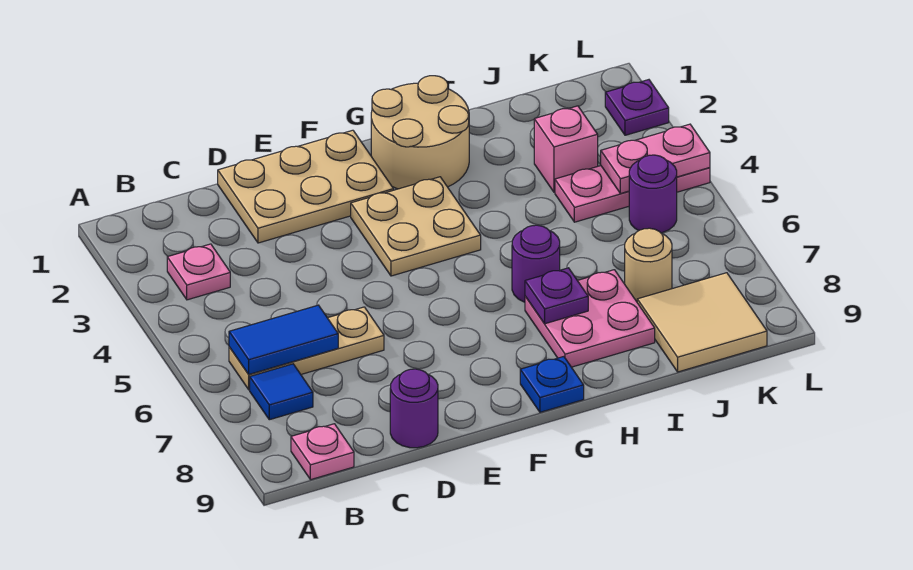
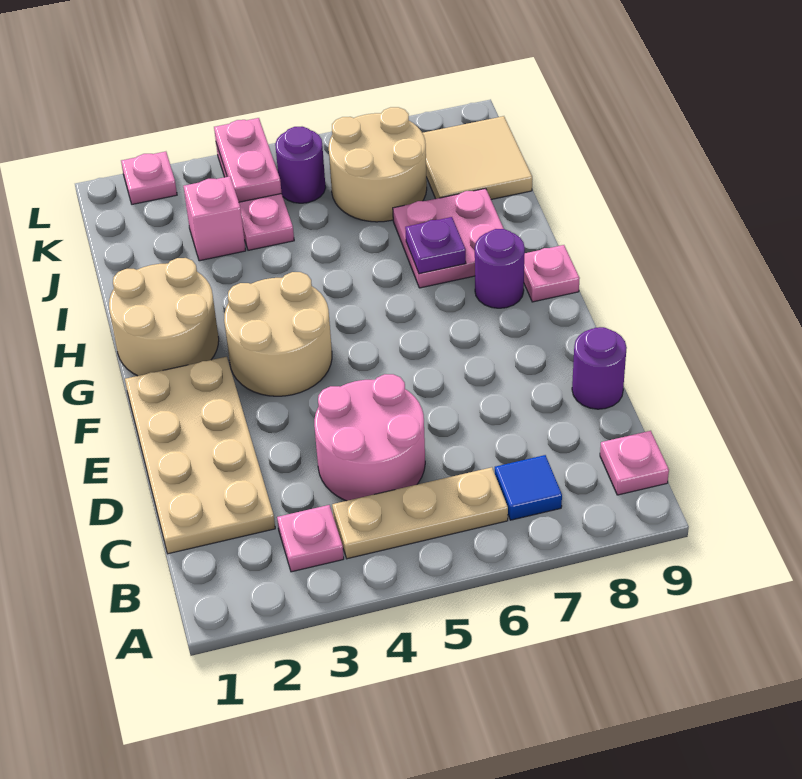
tan 1x3 plate [229,307,384,390] -> tan 1x3 plate turned to [332,467,508,559]
blue 1x2 tile [229,305,338,374] -> none
none -> pink 2x2 round brick [314,374,425,501]
tan 2x3 plate [218,130,393,243] -> tan 2x4 plate [125,357,275,554]
tan 2x2 plate [351,177,481,276] -> tan 2x2 round brick [224,272,332,396]
blue 1x1 plate [520,357,584,412] -> pink 1x1 plate [524,245,580,302]
purple 1x1 round brick [512,225,560,302] -> purple 1x1 round brick moved to [475,229,525,308]
tan 1x1 round brick [625,228,672,302] -> tan 2x2 round brick [329,107,427,222]
purple 1x1 plate [605,80,669,135] -> pink 1x1 plate [121,152,177,204]

